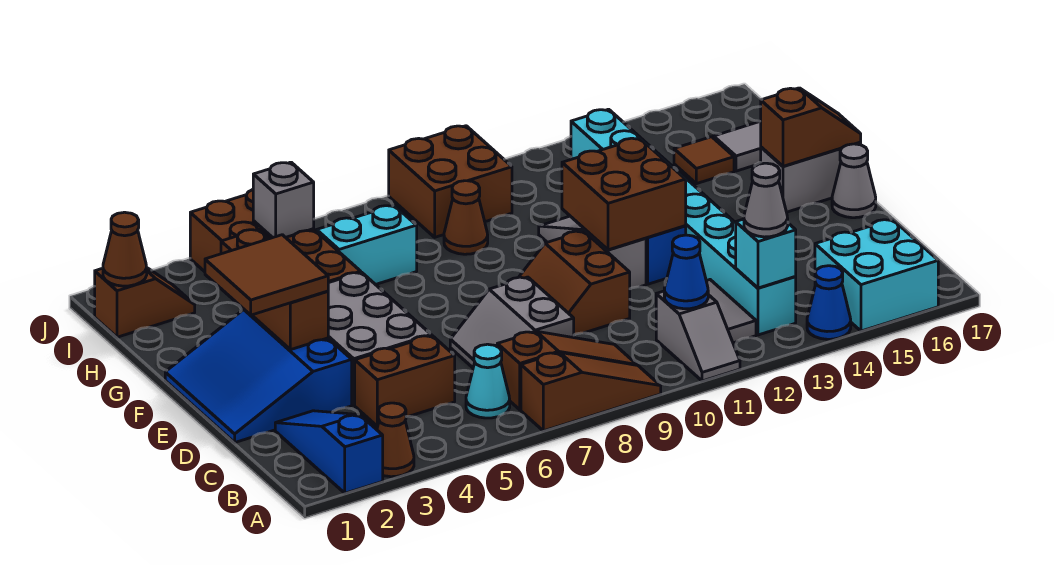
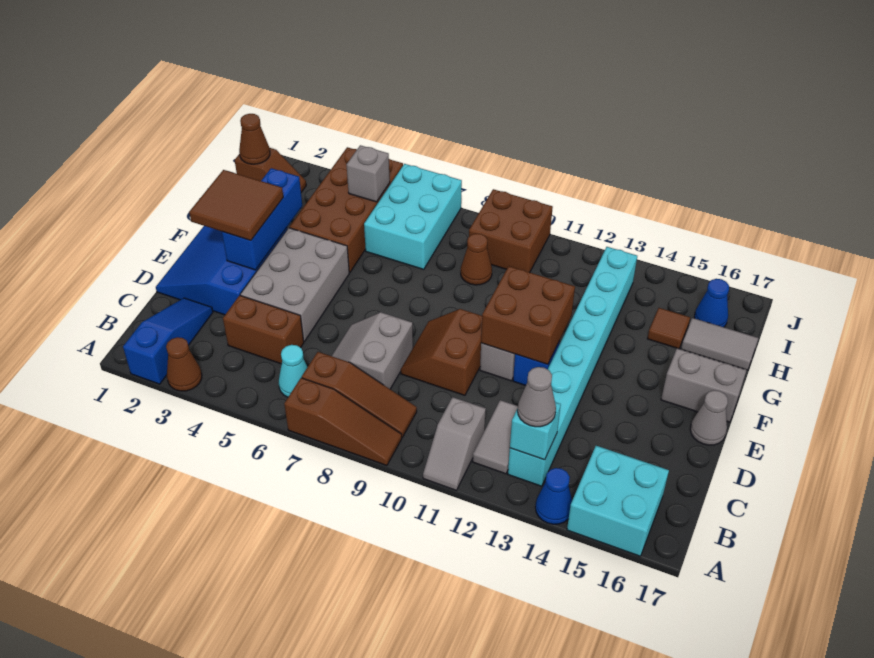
blue 1x1 cone [664,235,708,309] -> blue 1x1 cone moved to [694,279,729,327]
brown 1x3 brick [221,229,328,350] -> blue 1x3 brick [222,168,302,270]
brown 1x2 slope [761,88,861,166] -> none
cyan 1x2 brick [317,205,417,285] -> cyan 2x3 brick [364,164,462,269]

